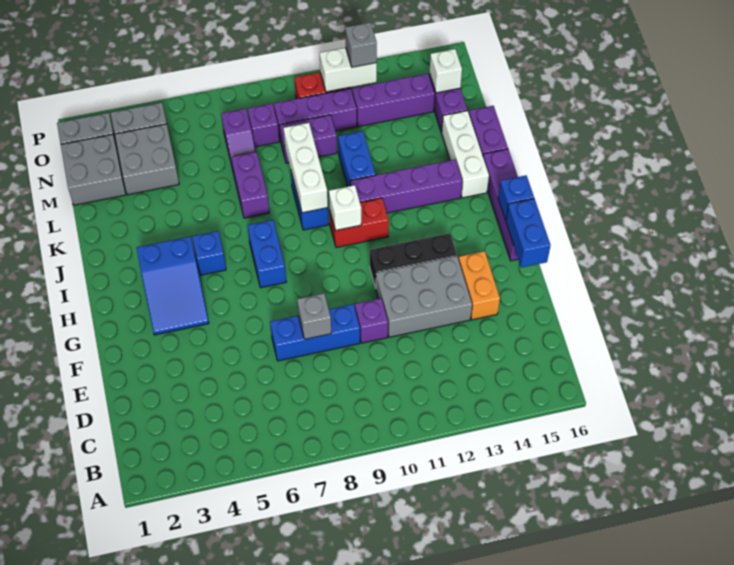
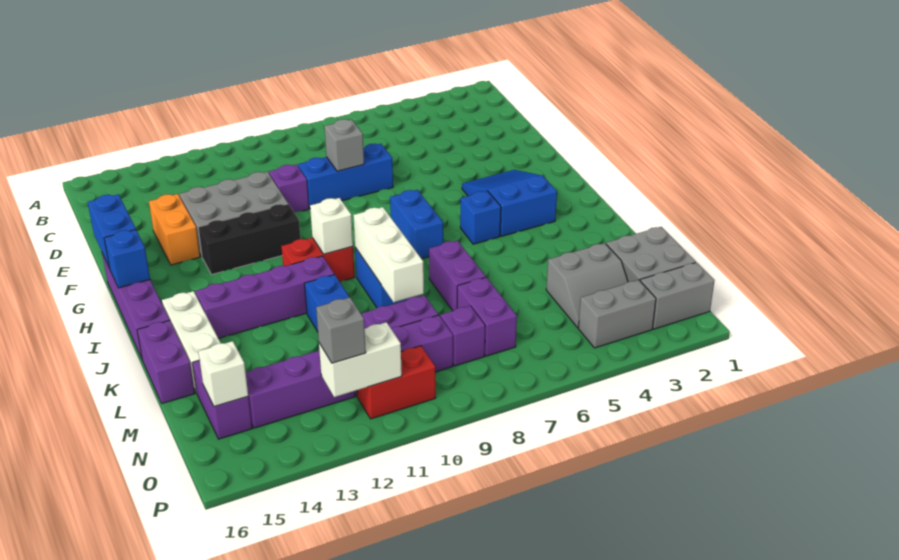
grey 2x2 brick [115,124,179,195] -> grey 2x2 slope [546,243,628,328]
purple 1x2 slope [221,109,256,169] -> purple 1x2 brick [457,277,517,356]

